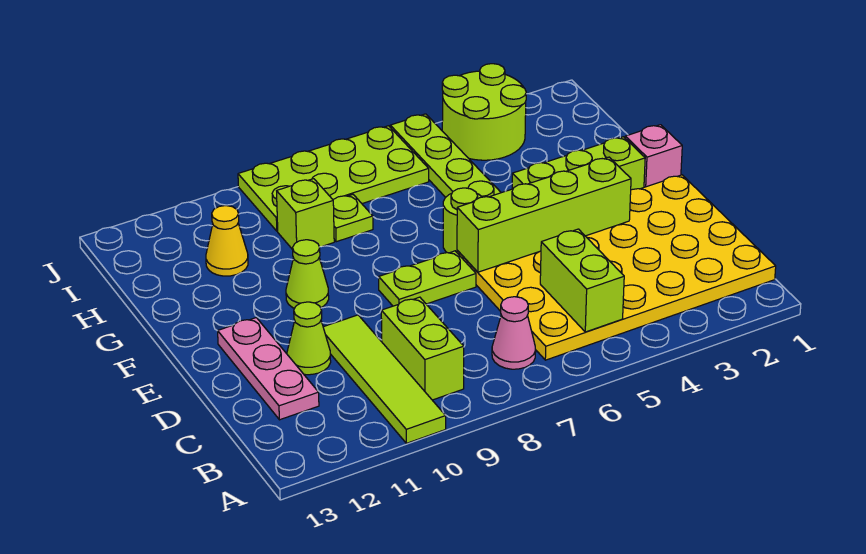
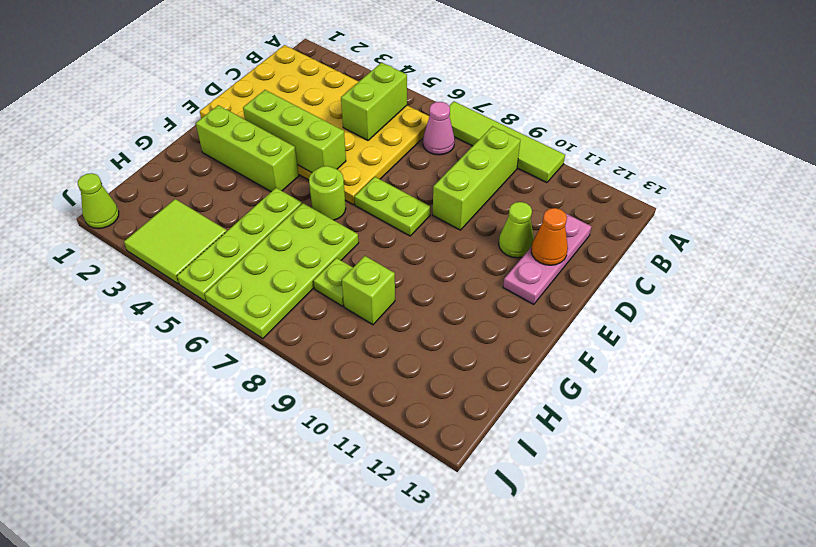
lime 1x4 tile [323,315,446,443] -> lime 1x4 tile turned to [449,101,565,183]
lime 1x2 brick [381,297,464,400] -> lime 1x3 brick [433,126,520,230]
none -> orange 1x1 cone [531,208,568,265]
lime 1x4 brick [457,157,631,272] -> lime 1x3 brick [243,90,346,173]
pink 1x1 brick [625,125,682,187] -> none
lime 1x1 cone [286,240,329,308] -> lime 1x1 cone moved to [78,173,119,229]
yellow 1x1 cone [206,206,248,276] -> none
lime 2x2 round brick [442,64,526,160] -> lime 2x2 tile [124,199,227,284]
lime 2x4 plate [238,126,429,231] -> lime 2x4 plate turned to [205,203,359,339]

